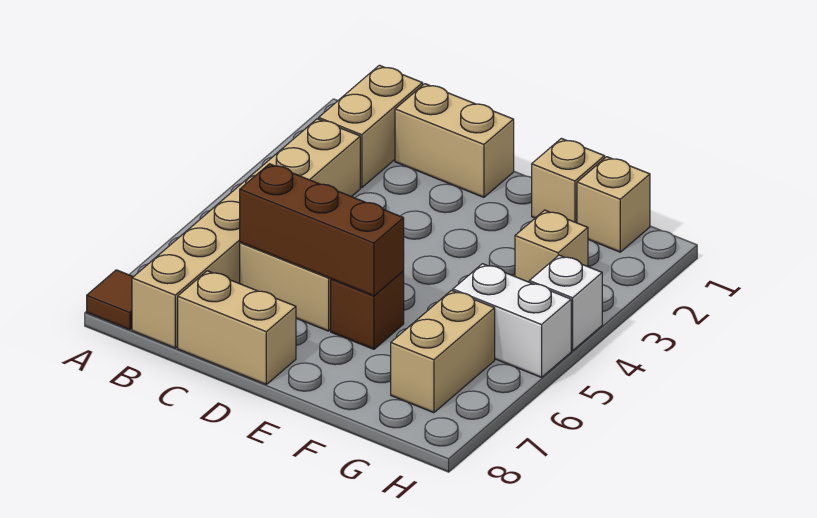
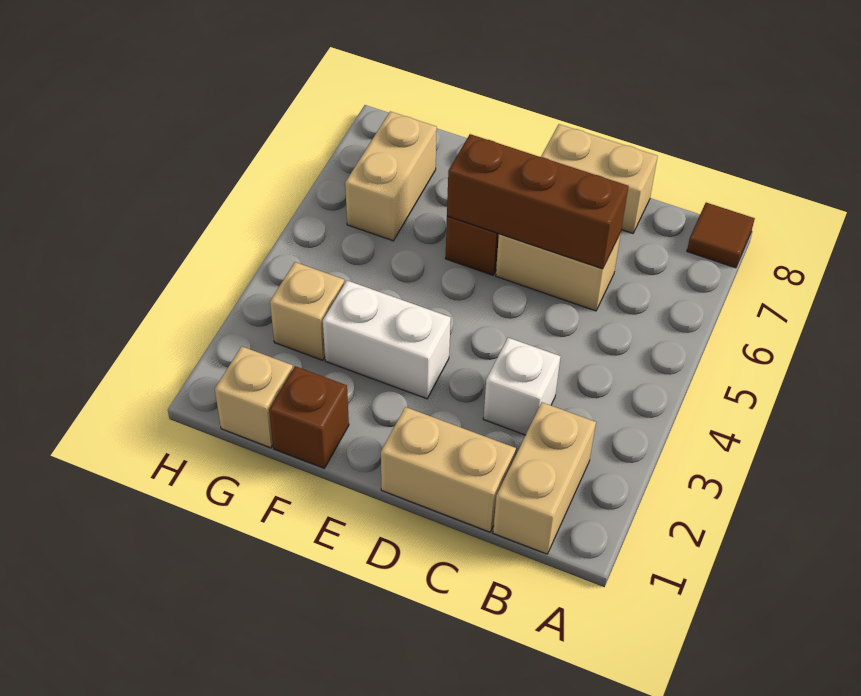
tan 1x6 brick [132,119,360,348] -> none
tan 1x1 brick [532,138,605,223] -> brown 1x1 brick [269,366,349,468]
white 1x2 brick [453,264,571,377] -> white 1x2 brick moved to [323,281,451,399]
white 1x1 brick [529,255,602,351] -> white 1x1 brick moved to [483,338,561,435]

